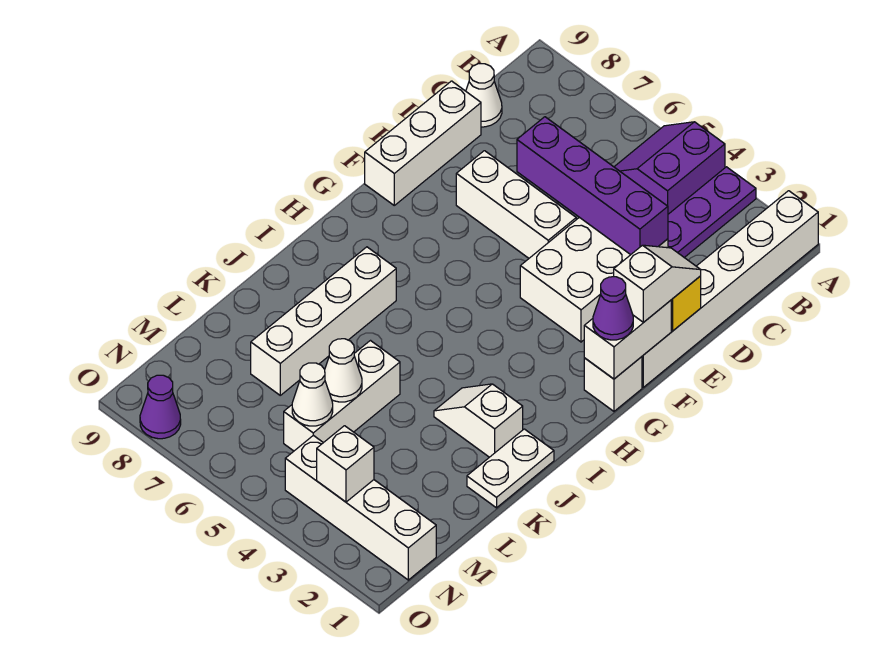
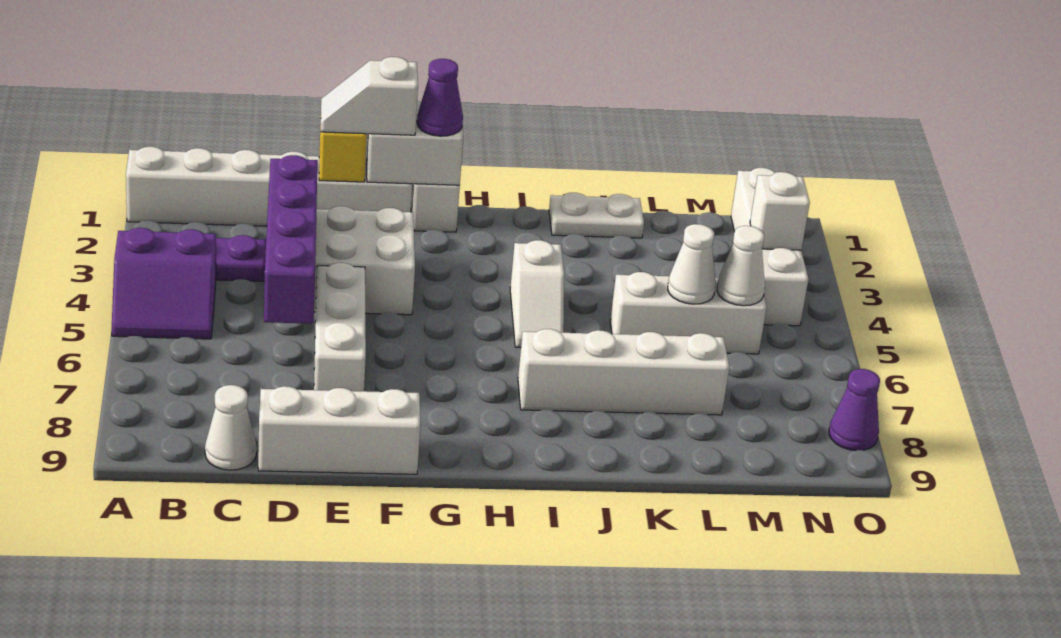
white 1x2 slope [434,384,523,457] -> white 1x2 slope moved to [510,240,564,348]

